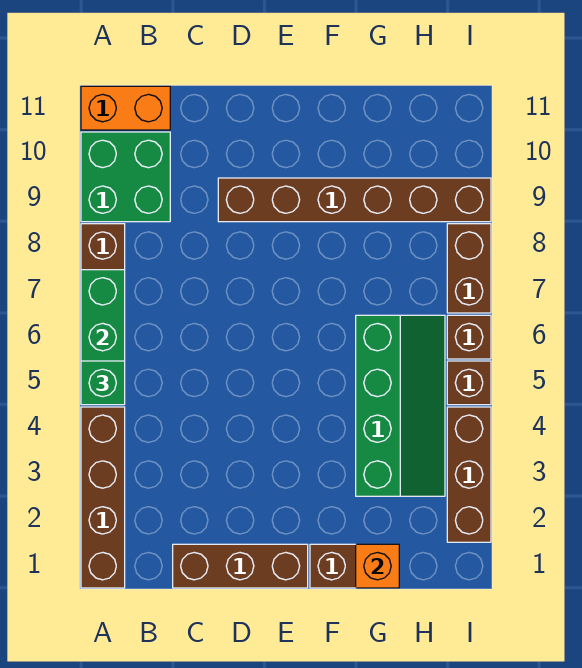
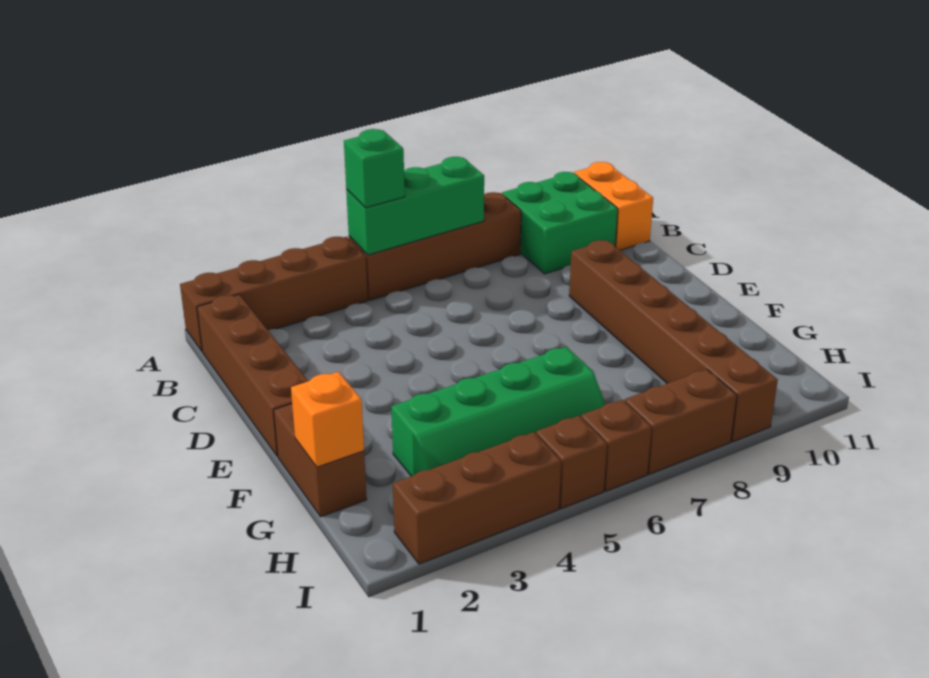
brown 1x3 brick [173,544,308,588] -> brown 1x4 brick [197,295,308,456]

